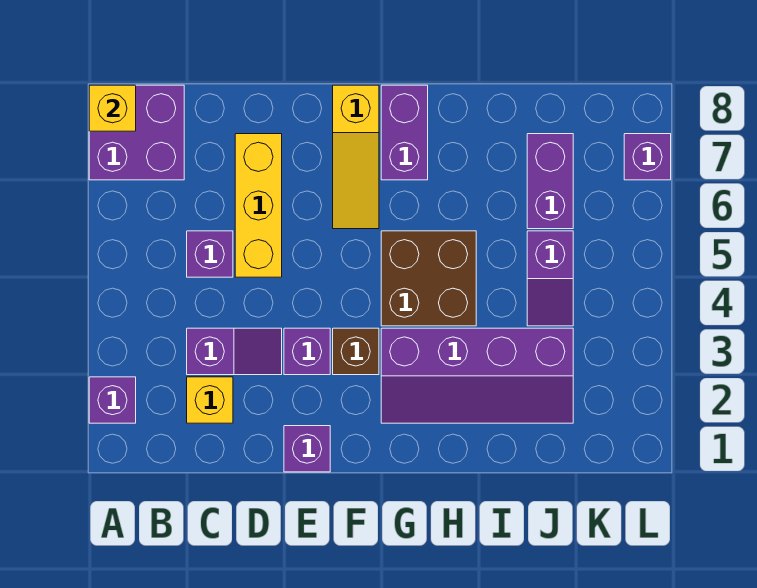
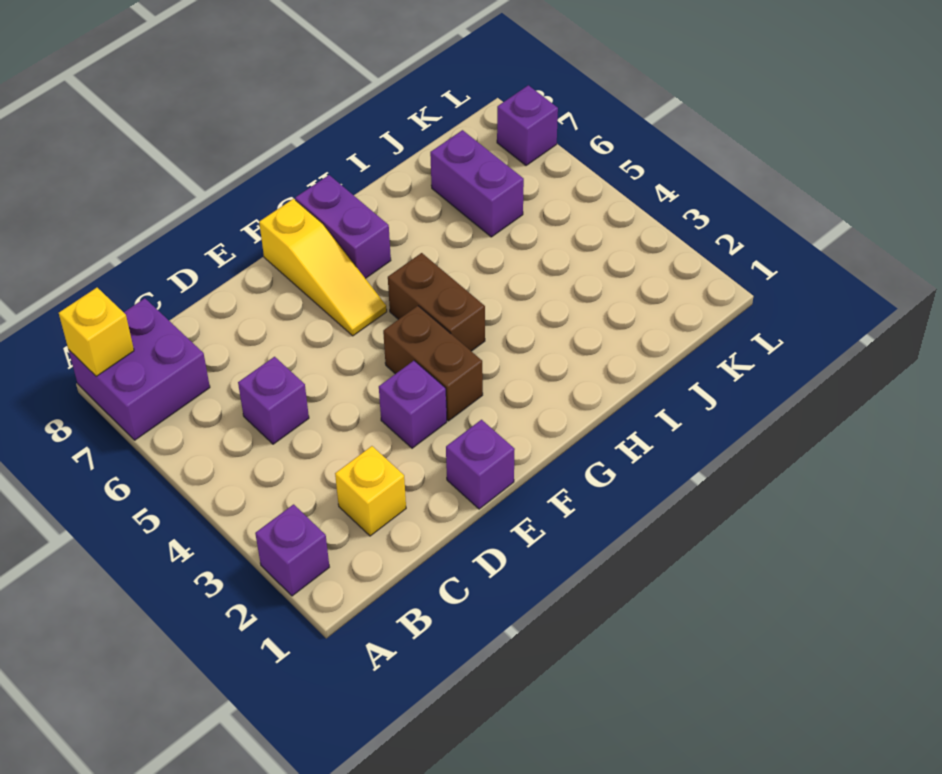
purple 1x2 slope [187,328,282,375] -> none
yellow 1x3 brick [235,134,282,277] -> none
brown 1x1 brick [333,328,379,375] -> brown 1x2 brick [383,306,483,421]
purple 2x4 slope [381,328,573,423] -> none
brown 2x2 brick [381,231,476,326] -> brown 1x2 brick [388,253,485,351]
purple 1x2 slope [527,231,573,326] -> none

